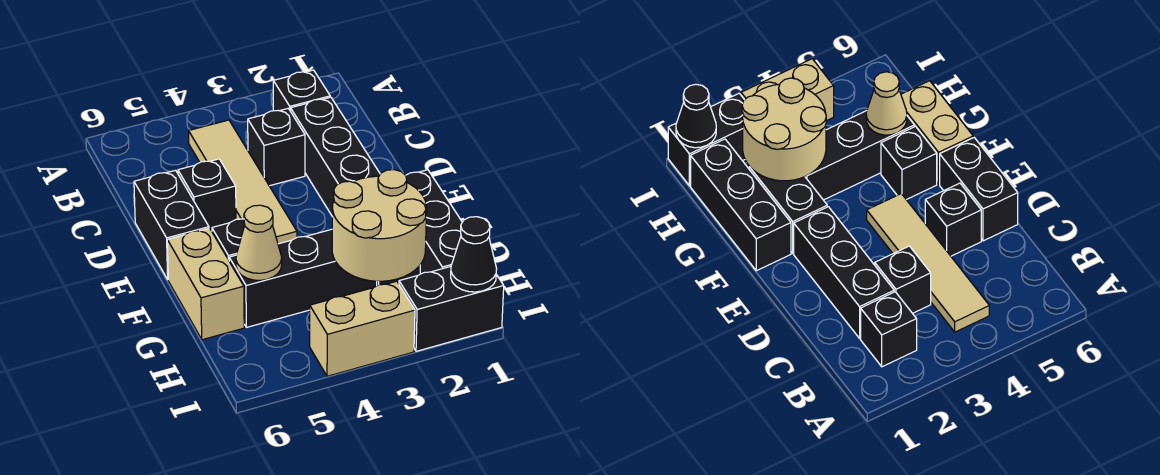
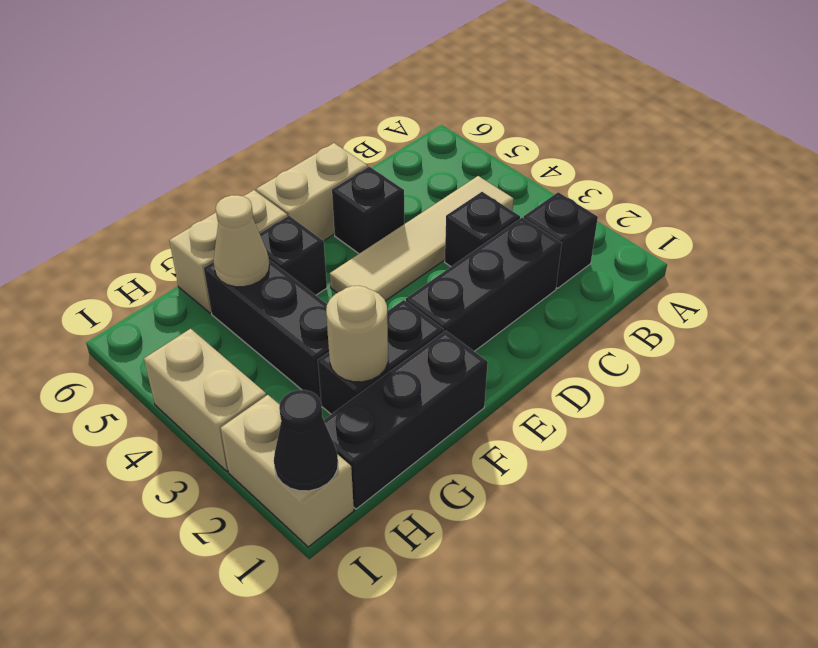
black 1x2 brick [134,170,209,279] -> tan 1x2 brick [256,143,368,241]
tan 2x2 round brick [332,170,427,281] -> tan 1x1 round brick [326,286,388,382]
black 1x2 brick [399,266,504,351] -> tan 1x2 brick [221,395,354,547]

